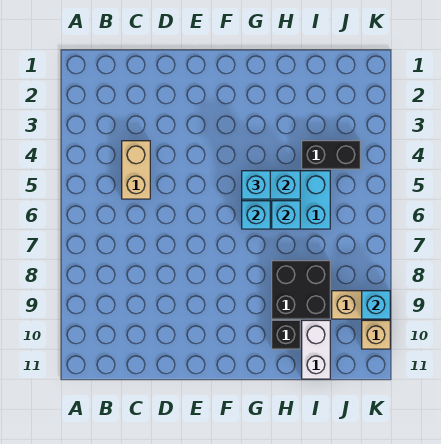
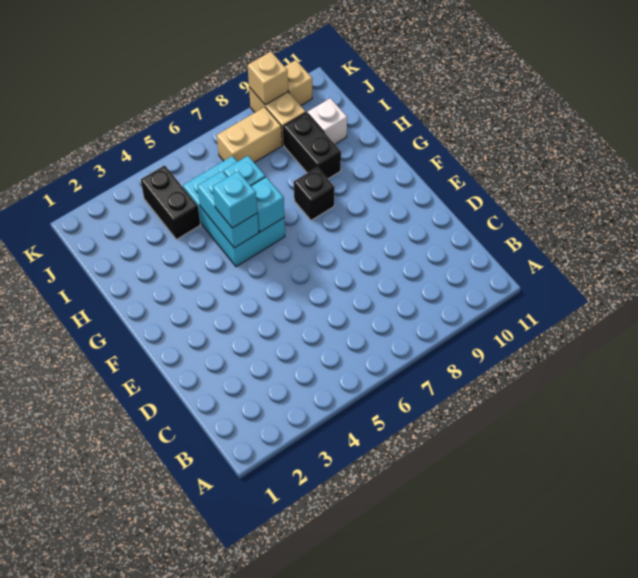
tan 1x2 brick [122,141,150,199] -> tan 1x2 brick moved to [217,107,282,162]
black 2x2 brick [272,261,330,319] -> black 1x2 brick [283,112,341,179]
black 1x1 brick [272,320,300,349] -> black 1x1 brick moved to [294,167,335,220]
white 1x2 brick [302,320,330,379] -> white 1x1 brick [308,98,347,144]
cyan 1x1 brick [362,291,390,319] -> tan 1x1 brick [248,52,288,105]

